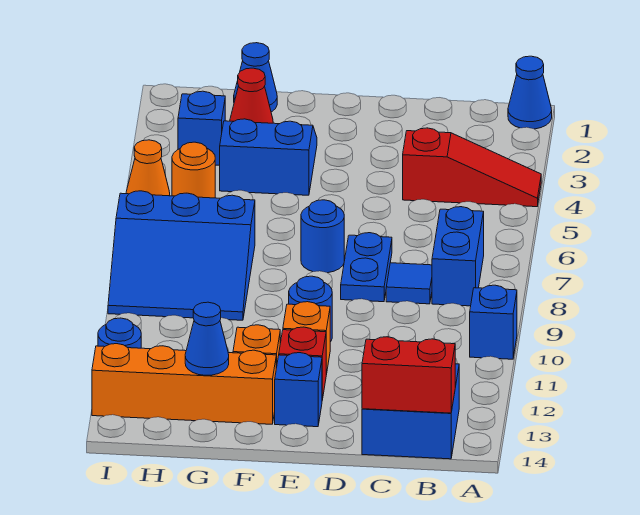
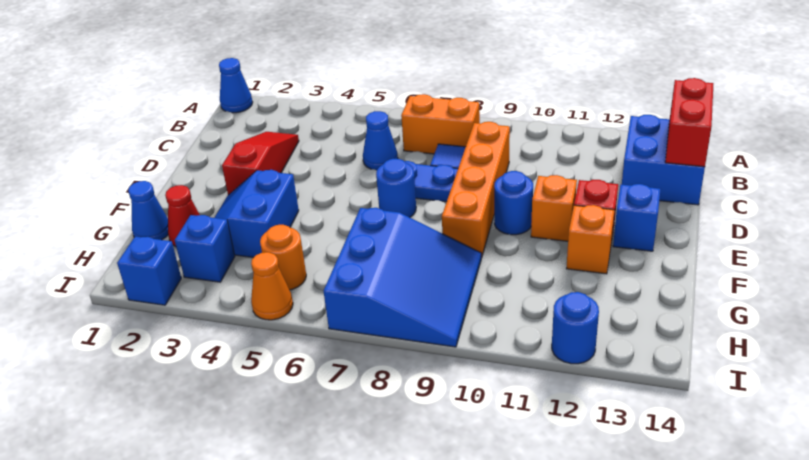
red 1x3 slope [403,128,541,207] -> red 1x3 slope moved to [222,132,299,195]
blue 1x1 brick [470,285,517,359] -> blue 1x1 brick moved to [117,237,181,305]
blue 1x2 brick [432,207,484,306] -> orange 1x2 brick [401,94,480,154]
orange 1x4 brick [92,344,276,424] -> orange 1x4 brick moved to [442,122,510,258]
blue 1x1 cone [185,302,229,375] -> blue 1x1 cone moved to [363,111,398,170]

